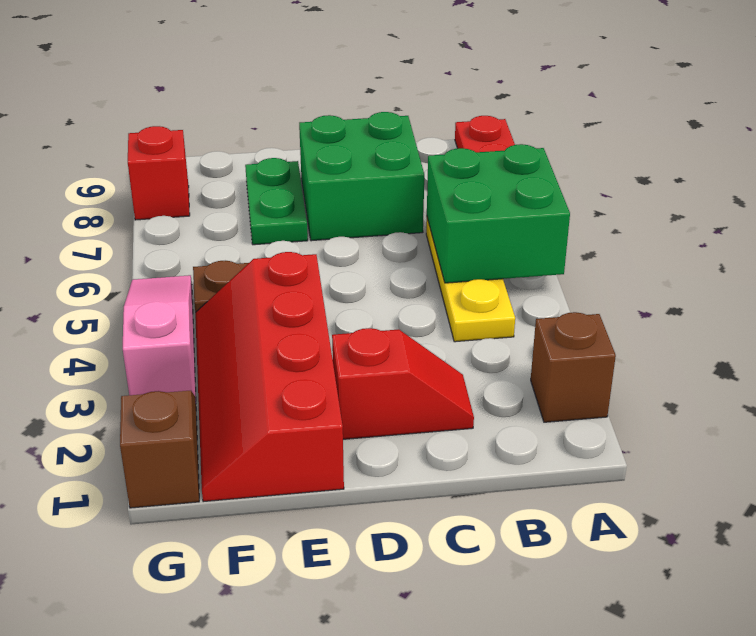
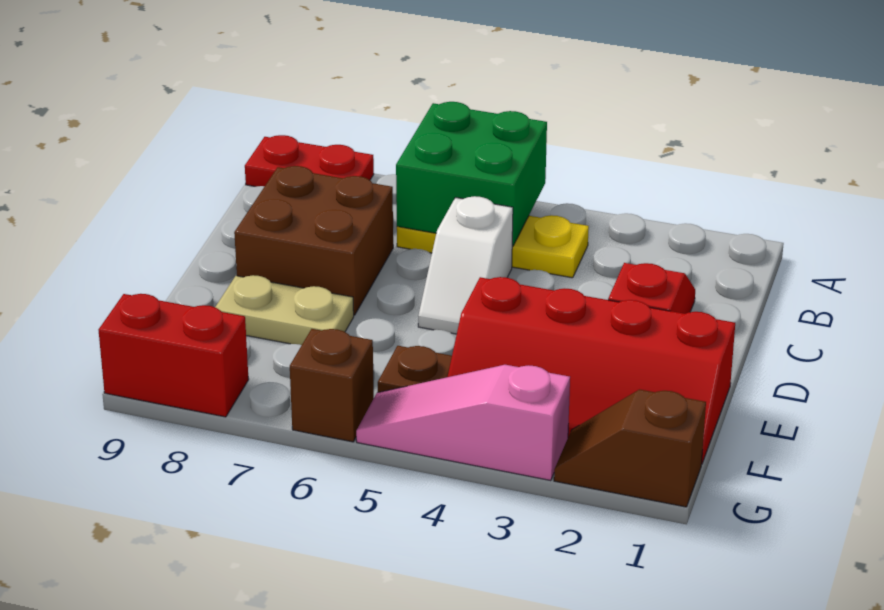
brown 1x1 brick [531,312,616,422] -> brown 1x1 brick moved to [290,329,374,442]
none -> white 1x2 slope [418,196,513,334]
green 2x2 brick [299,112,424,241] -> brown 2x2 brick [234,166,393,315]
green 1x2 plate [245,158,308,245] -> tan 1x2 plate [215,275,354,345]
red 1x1 brick [128,126,190,220] -> red 1x2 brick [99,294,249,417]

